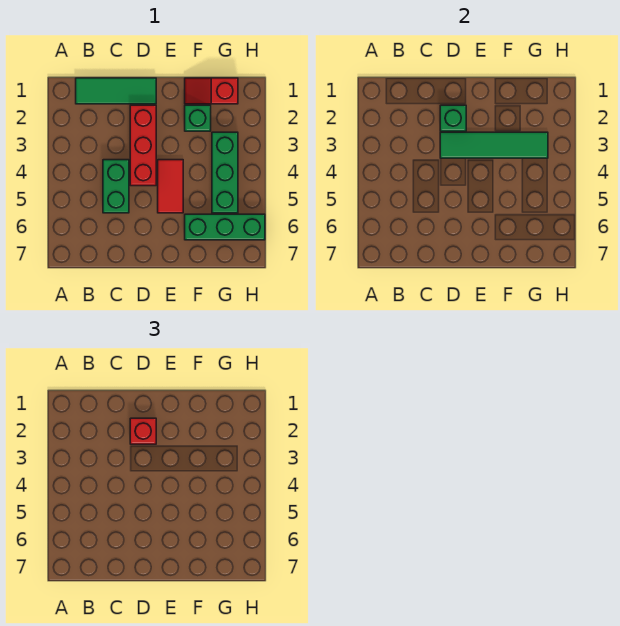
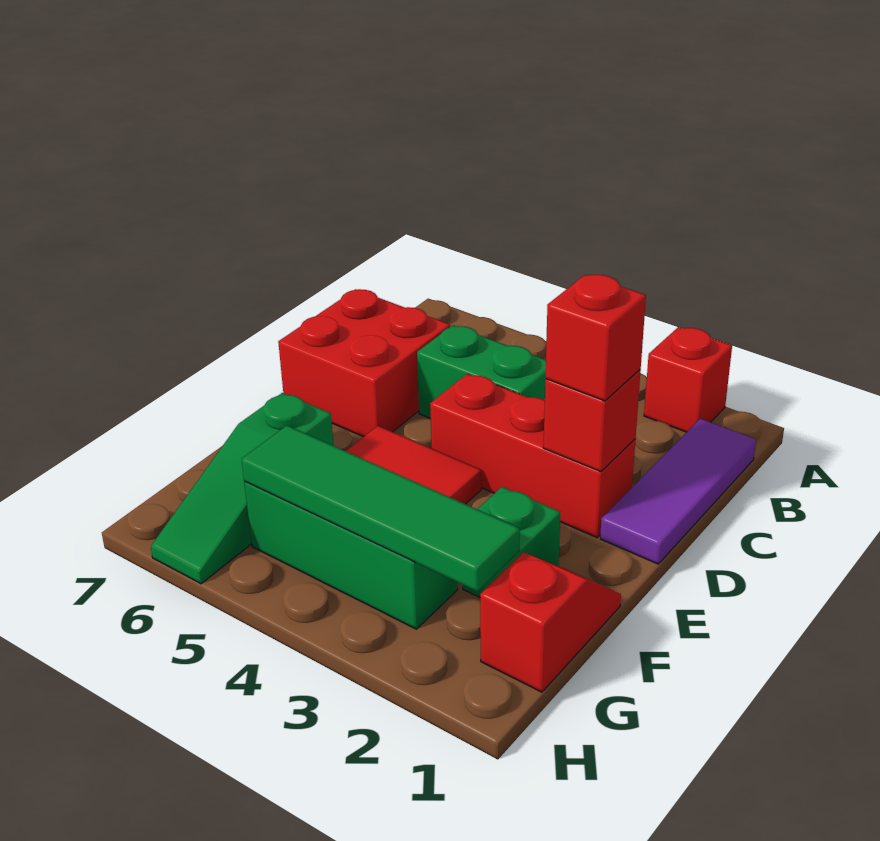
none -> red 1x1 brick [644,327,732,432]
green 1x3 tile [76,78,156,104] -> purple 1x3 tile [600,419,756,564]
none -> red 2x2 brick [278,289,450,437]
green 1x1 brick [440,105,466,131] -> red 1x1 brick [543,370,641,472]
green 1x4 tile [440,132,548,158] -> green 1x4 tile turned to [241,426,520,591]
green 1x3 brick [185,214,265,240] -> green 1x3 slope [151,393,334,584]

